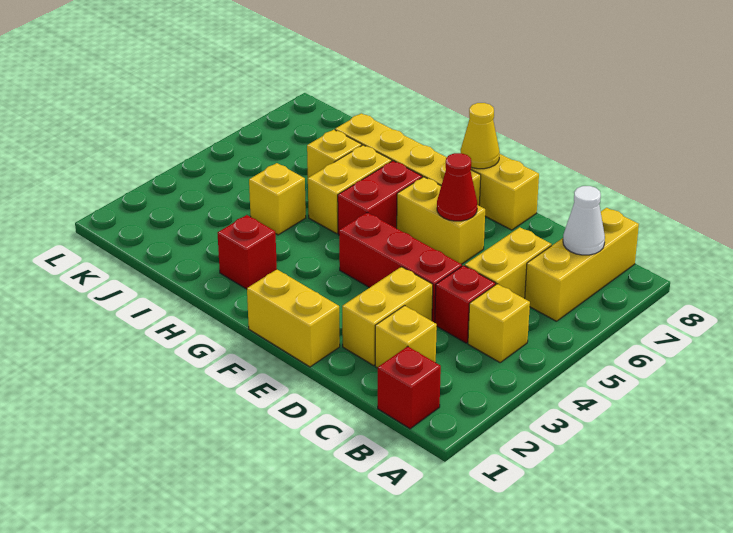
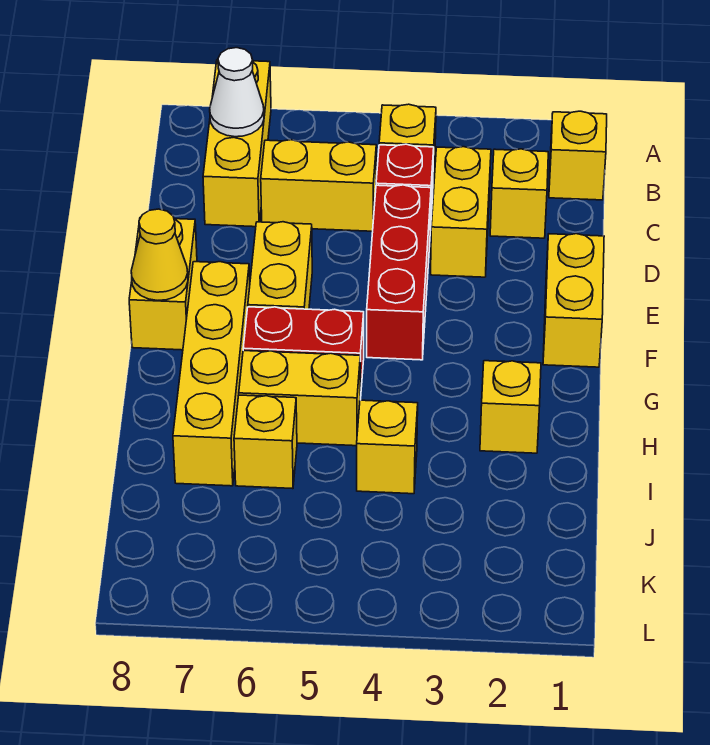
red 1x1 brick [378,346,441,429] -> yellow 1x1 brick [549,111,607,200]
yellow 1x3 brick [525,208,639,321] -> yellow 1x3 brick turned to [203,60,271,227]
yellow 1x2 brick [342,267,433,365] -> yellow 1x2 brick turned to [431,147,491,277]
red 1x1 cone [437,153,477,221] -> none
red 1x1 brick [218,215,277,289] -> yellow 1x1 brick [480,361,541,453]

